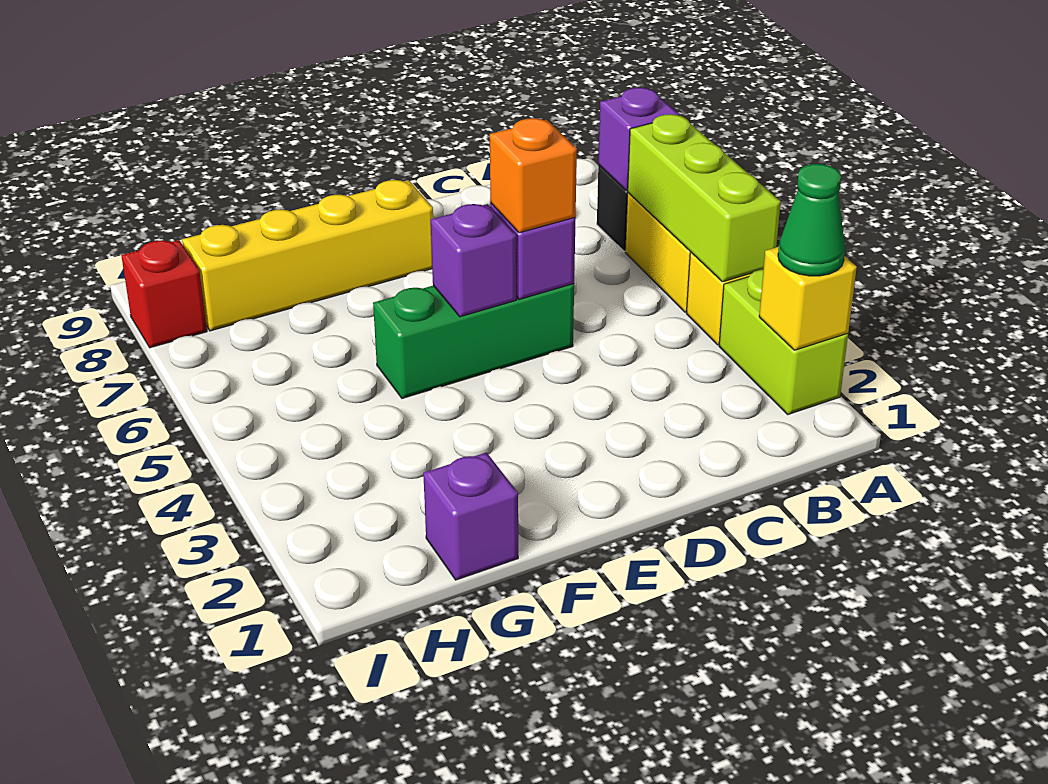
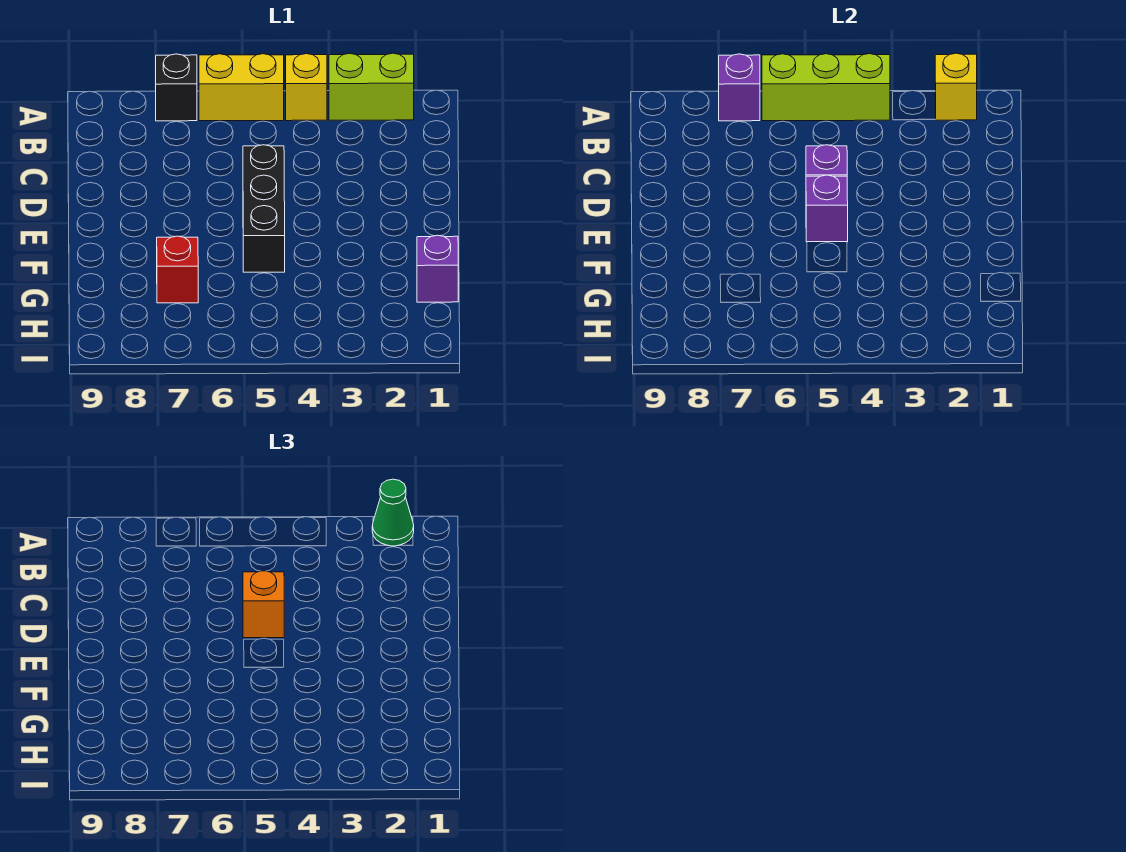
green 1x3 brick [373,284,574,398] -> black 1x3 brick [243,145,285,272]
yellow 1x4 brick [182,180,433,331] -> none
red 1x1 brick [121,240,207,348] -> red 1x1 brick moved to [157,236,198,303]

